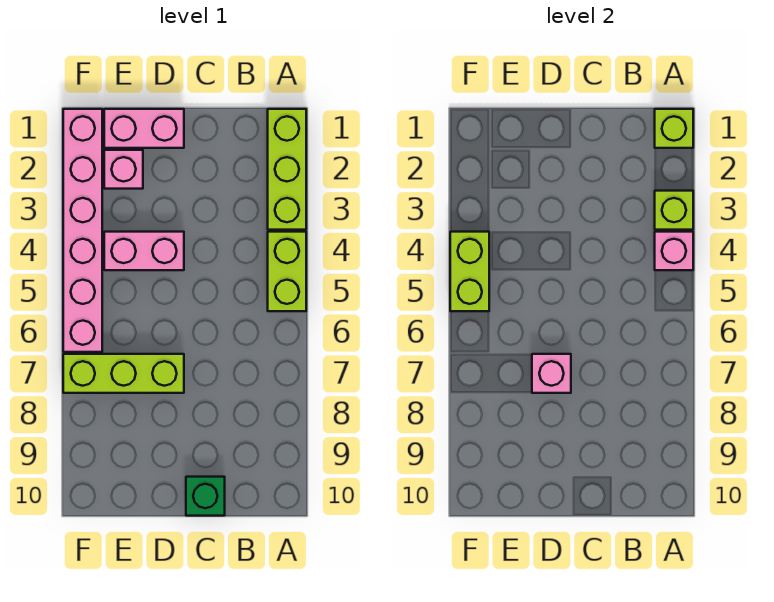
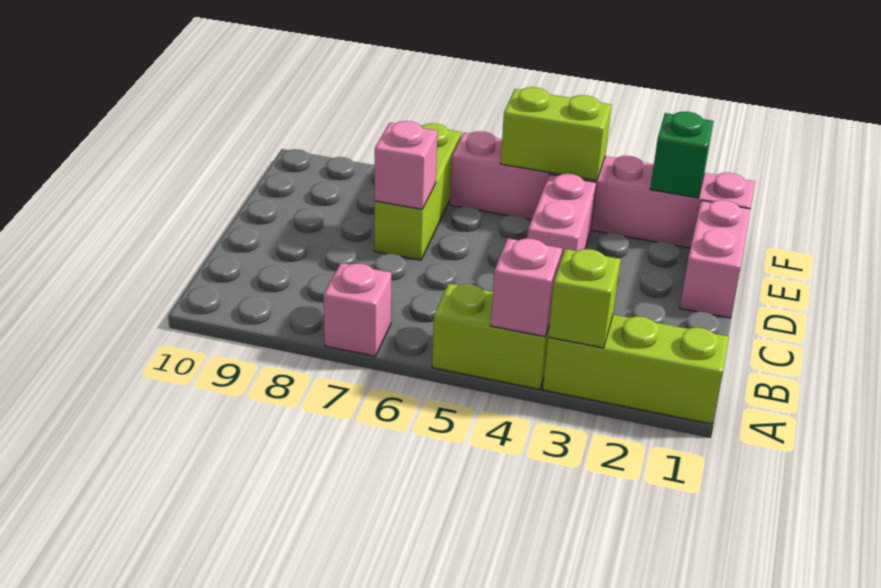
lime 1x1 brick [655,109,693,148] -> none
green 1x1 brick [186,477,225,516] -> green 1x1 brick moved to [650,112,713,198]
pink 1x1 brick [104,150,143,189] -> pink 1x1 brick moved to [323,263,391,356]

